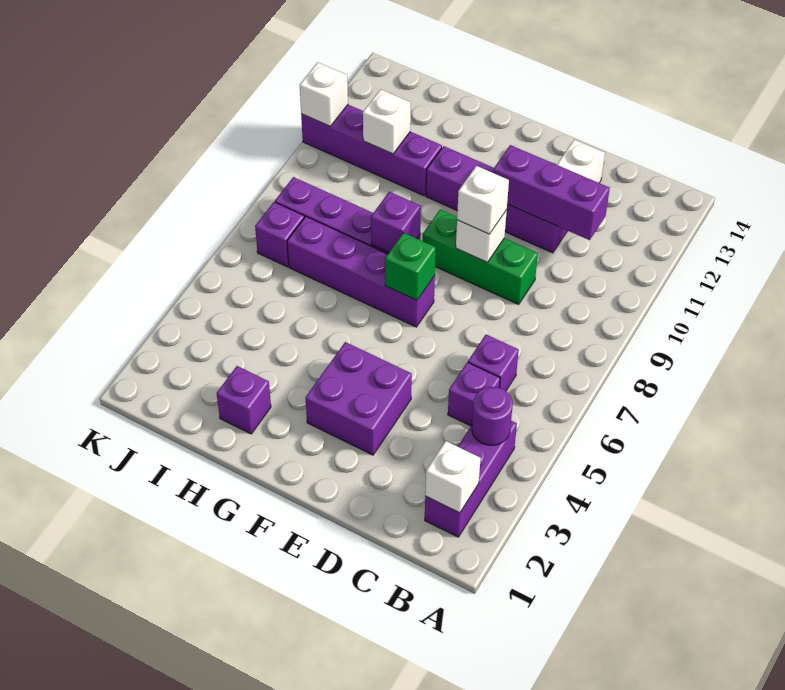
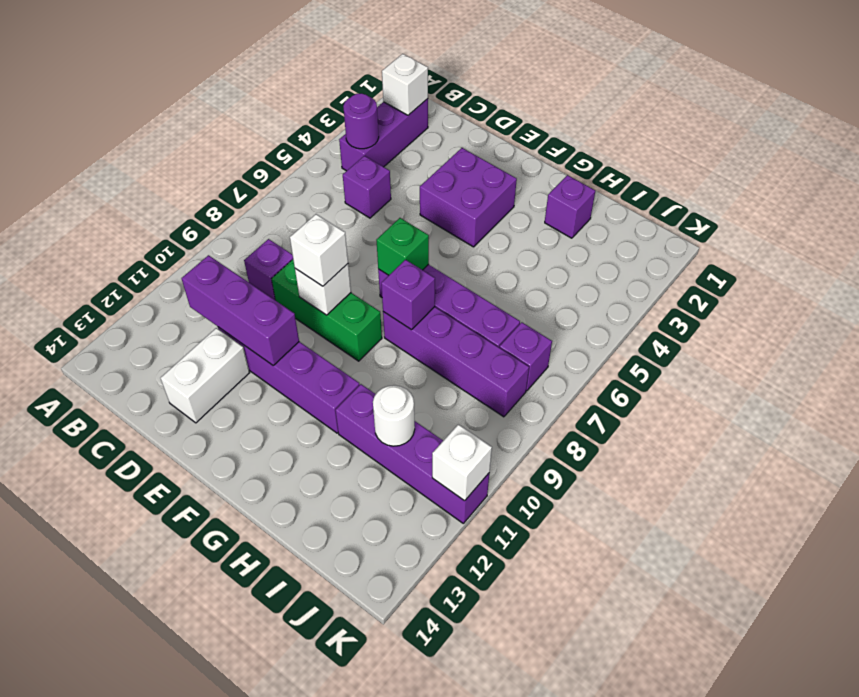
purple 1x1 brick [468,335,519,391] -> purple 1x1 brick moved to [244,239,293,300]
white 1x1 brick [363,89,411,154] -> white 1x1 round brick [373,385,415,446]

